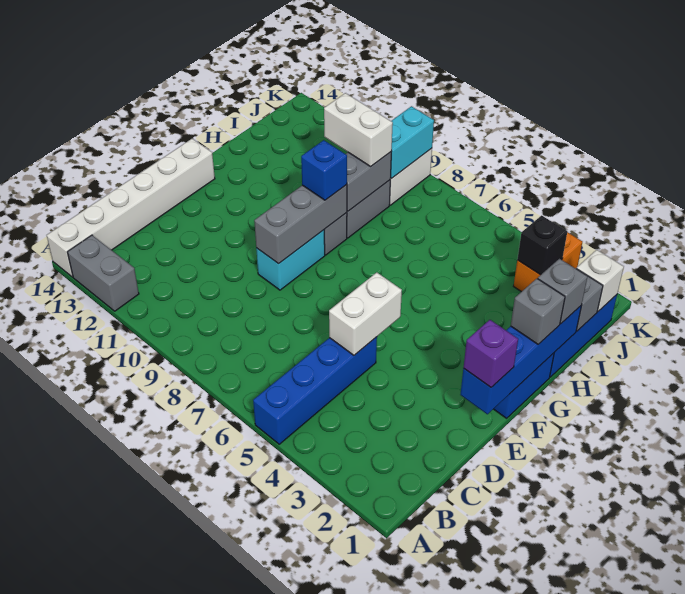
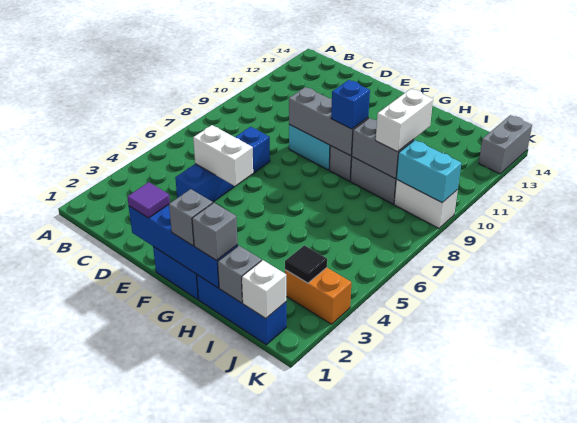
blue 1x4 brick [253,337,377,444] -> blue 1x4 brick turned to [175,127,270,202]
grey 1x2 brick [68,235,139,311] -> grey 1x2 brick moved to [479,115,532,174]
white 1x6 brick [47,139,215,277] -> none
purple 1x1 brick [463,320,518,387] -> purple 1x1 tile [127,182,170,218]
black 1x1 brick [517,215,567,275] -> black 1x1 tile [285,245,327,283]

